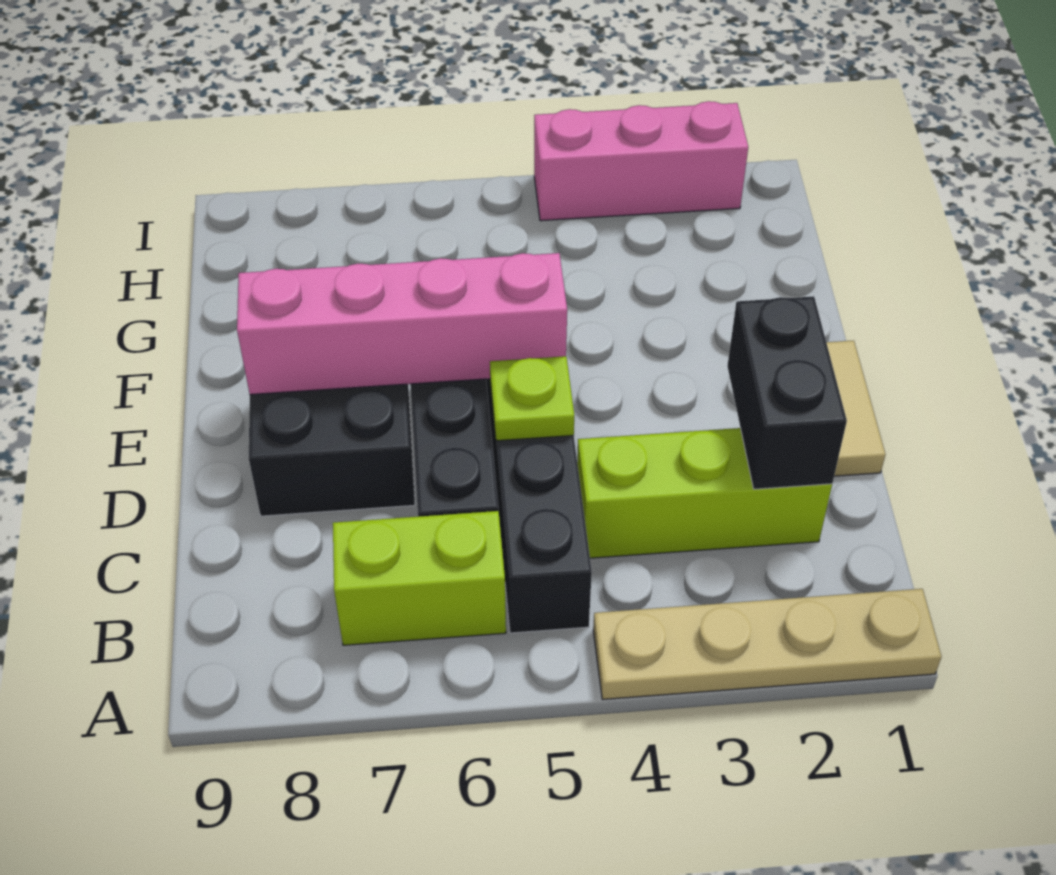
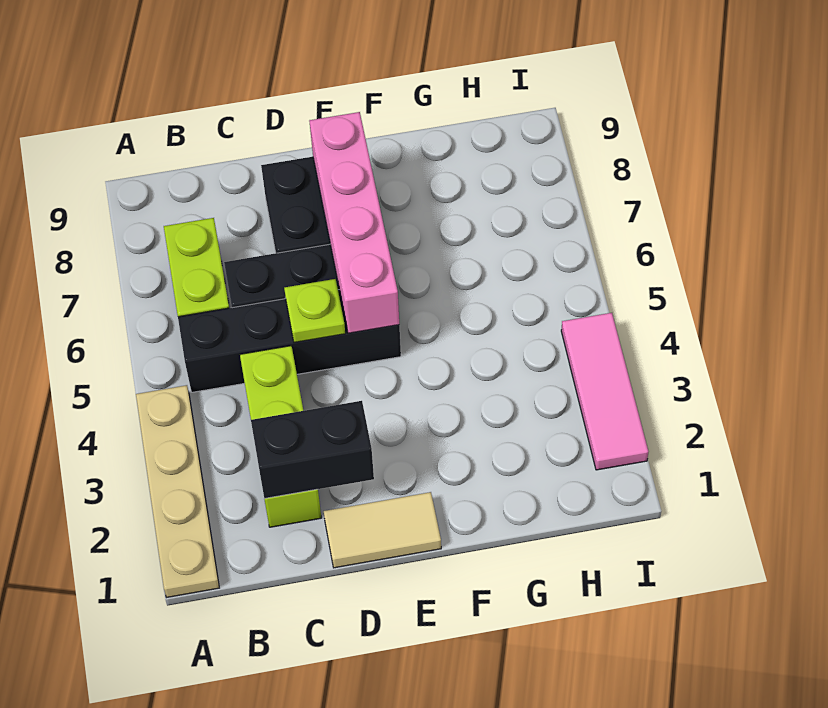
pink 1x3 brick [534,101,748,221] -> pink 1x3 tile [561,313,648,470]

